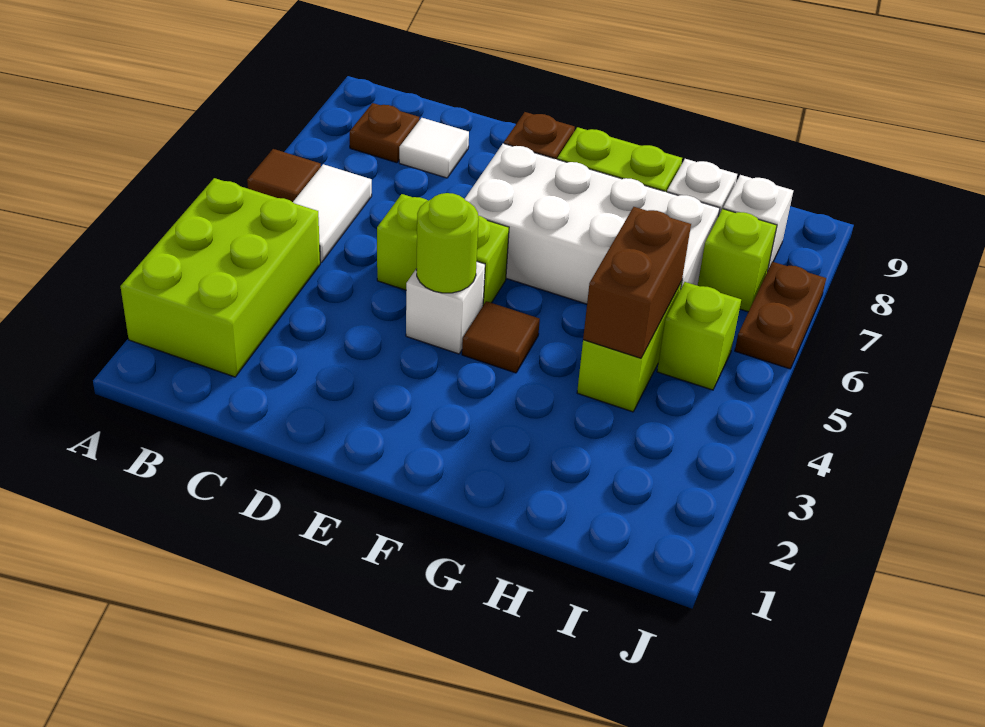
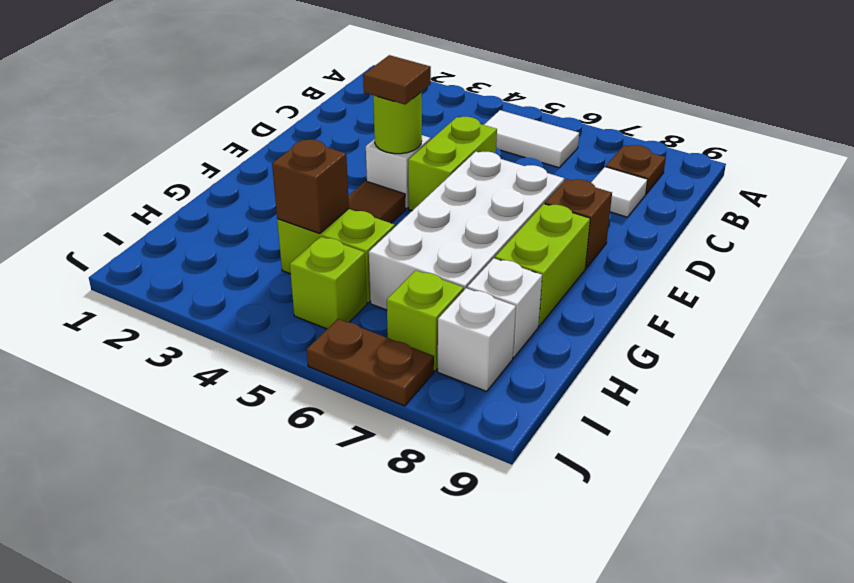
lime 2x3 brick [120,178,320,377] -> none
brown 1x1 tile [247,149,321,202] -> brown 1x1 tile moved to [363,55,431,104]
brown 1x2 brick [583,207,691,358] -> brown 1x1 brick [272,140,349,234]

